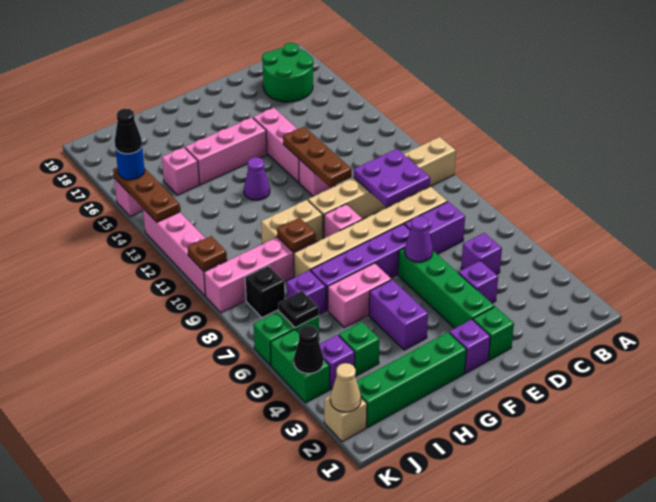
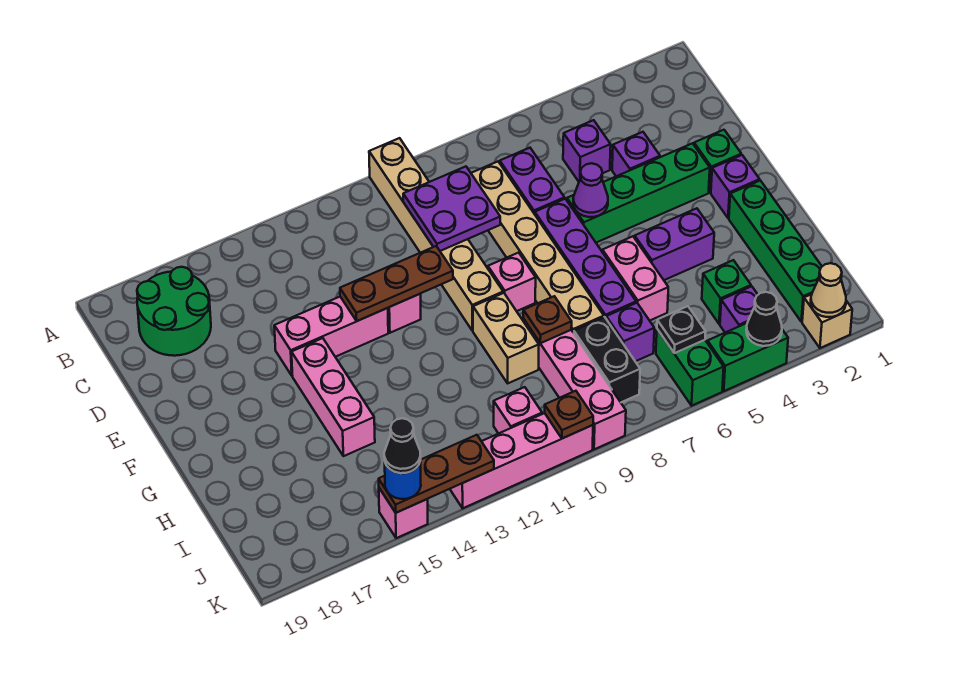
purple 1x1 cone [244,157,270,200] -> none
pink 1x1 brick [162,147,199,195] -> pink 1x1 brick moved to [494,387,542,434]
black 1x1 brick [245,266,285,318] -> black 1x2 brick [574,317,640,402]

